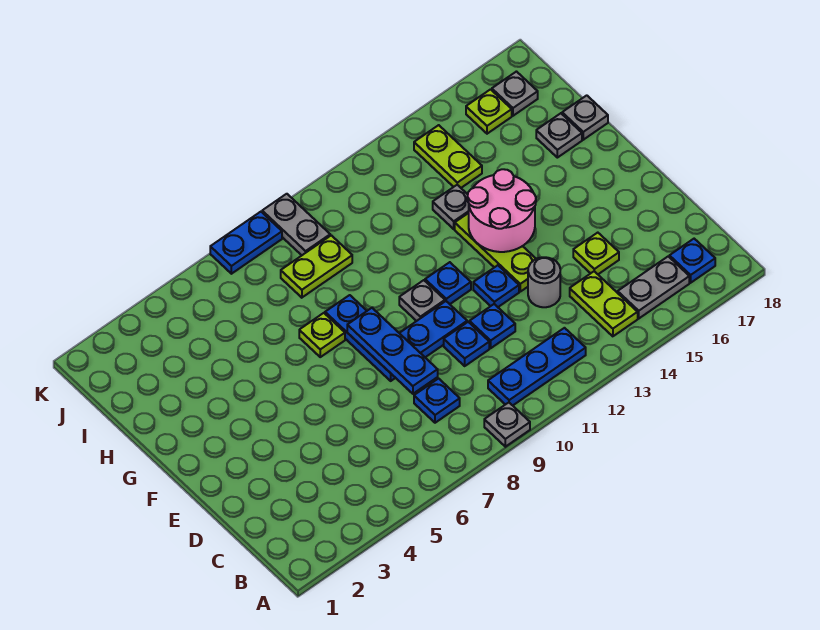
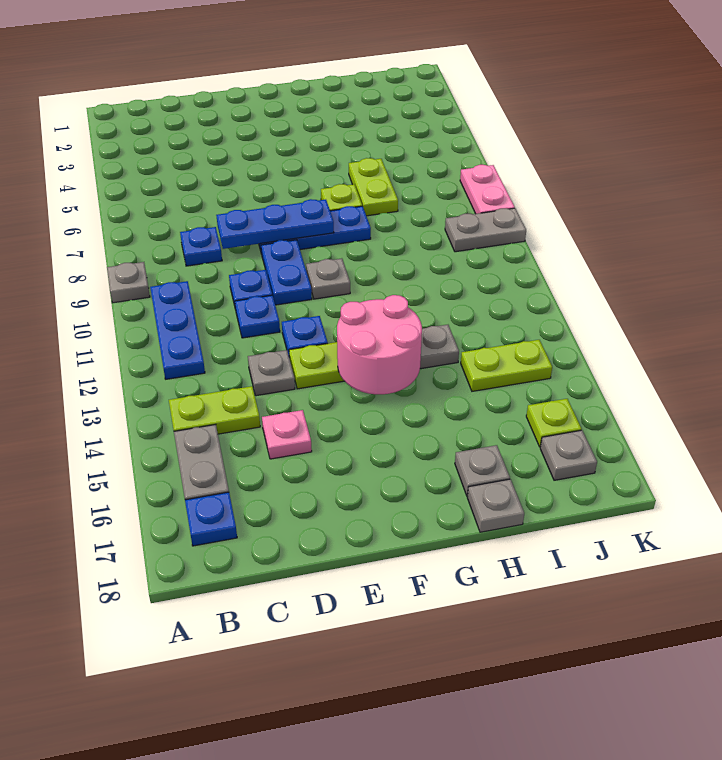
grey 1x1 round brick [528,257,560,307] -> grey 1x1 plate [248,350,295,396]
lime 1x1 plate [573,233,619,274] -> pink 1x1 plate [262,410,312,459]
blue 1x1 plate [425,262,471,304] -> none
lime 1x2 plate [281,235,352,298] -> lime 1x2 plate moved to [349,158,398,216]
blue 1x2 plate [210,212,282,274] -> pink 1x2 plate [460,165,515,214]

